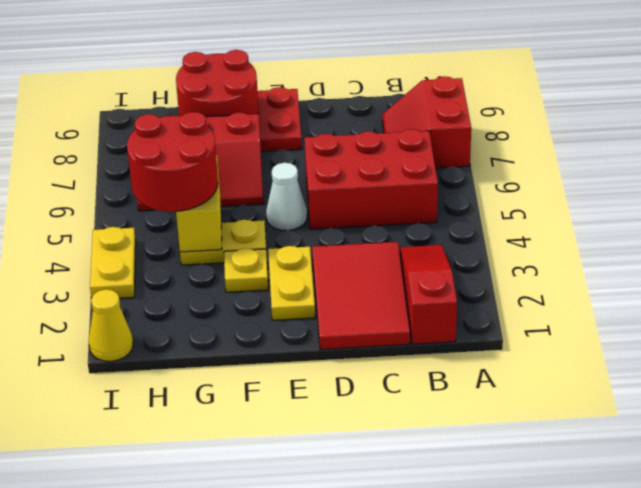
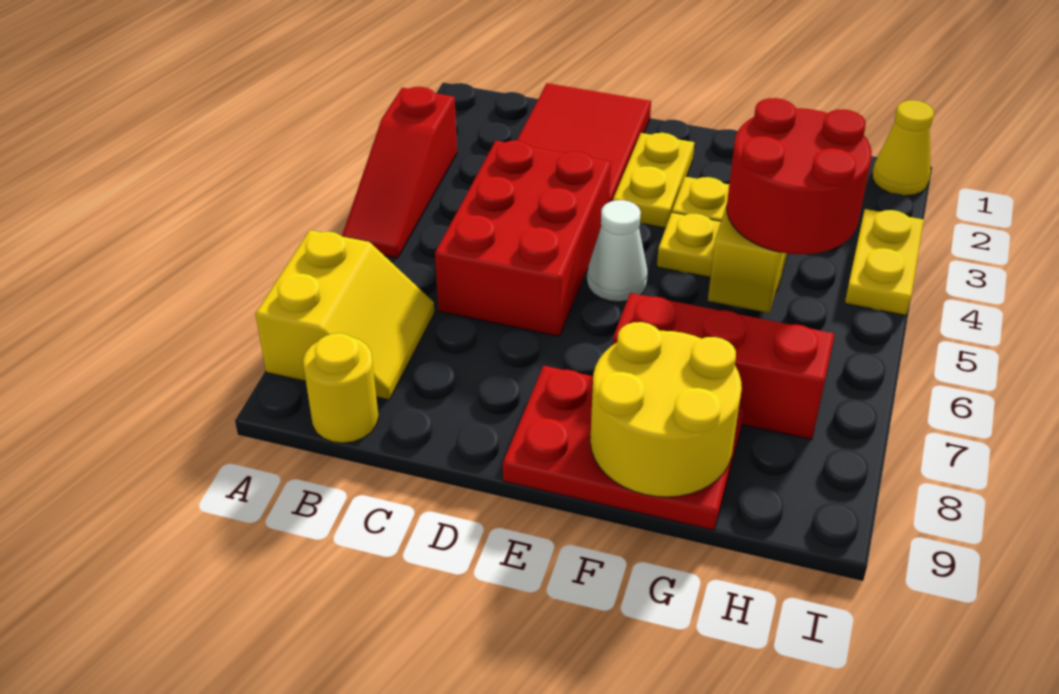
red 2x2 slope [382,76,471,168] -> yellow 2x2 slope [255,230,434,400]
red 1x3 slope [400,245,457,344] -> red 1x3 slope moved to [342,87,457,258]
red 2x3 brick [305,129,438,229] -> red 2x3 brick turned to [435,141,611,336]
none -> yellow 1x1 round brick [303,333,379,443]
red 2x2 round brick [176,50,259,117] -> yellow 2x2 round brick [590,322,742,497]

